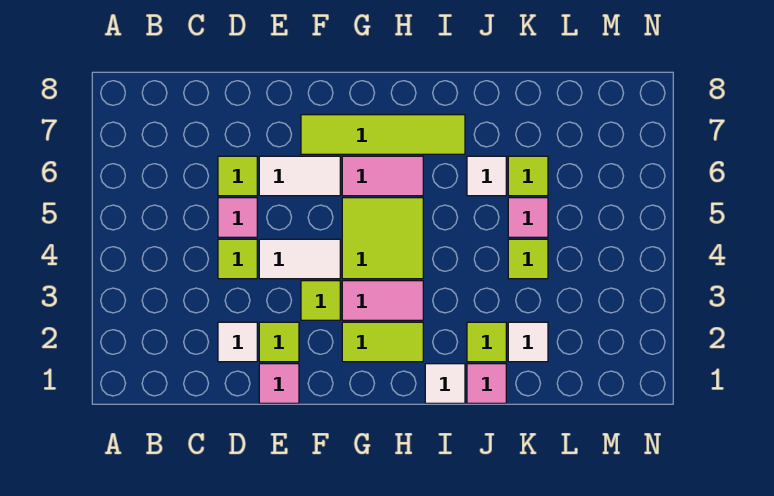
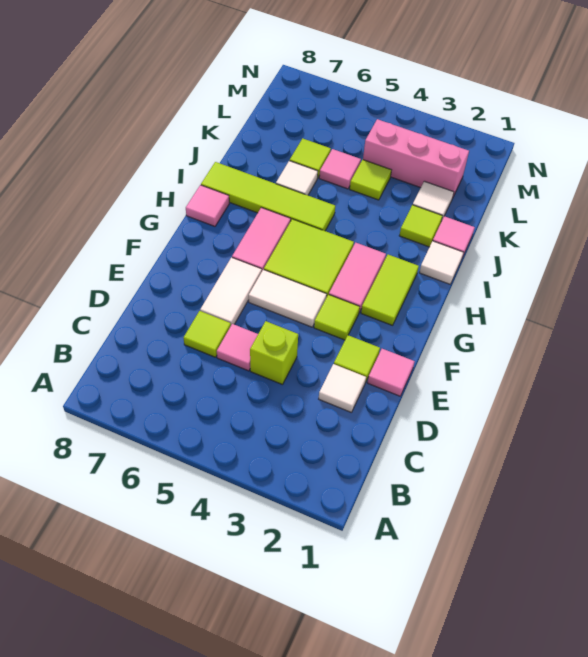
lime 1x1 tile [218,239,257,279] -> lime 1x1 brick [250,321,298,385]
white 1x2 tile [259,239,340,279] -> white 1x2 tile turned to [249,270,327,327]
lime 1x4 tile [301,115,465,154] -> lime 1x4 tile turned to [201,162,335,231]
none -> pink 1x1 tile [186,185,229,226]
none -> pink 1x3 brick [363,119,469,197]

